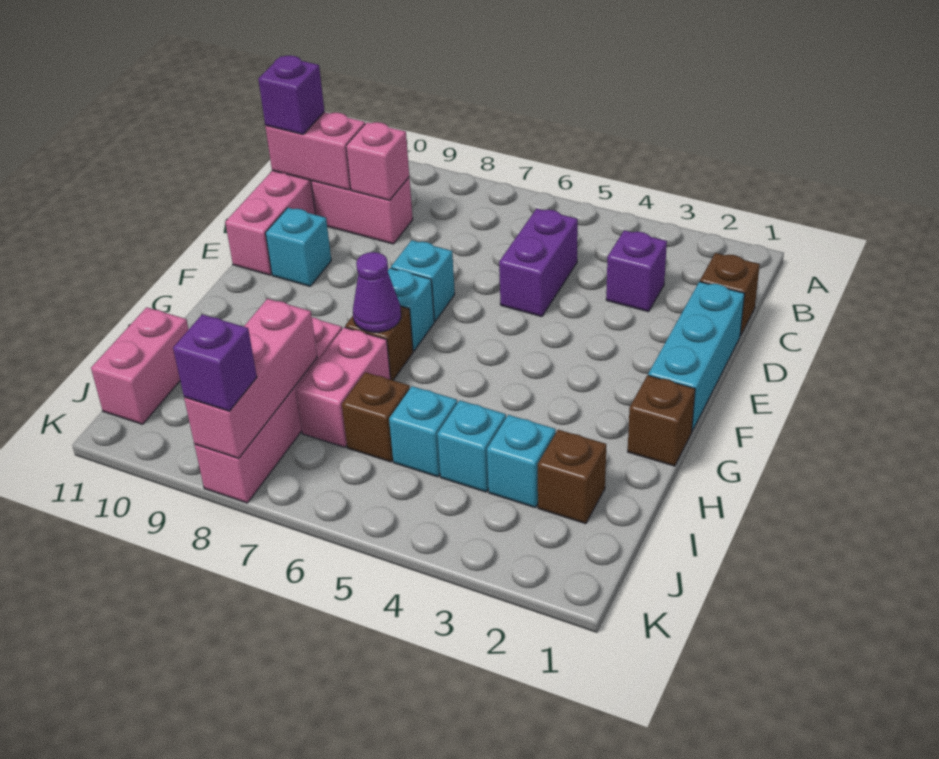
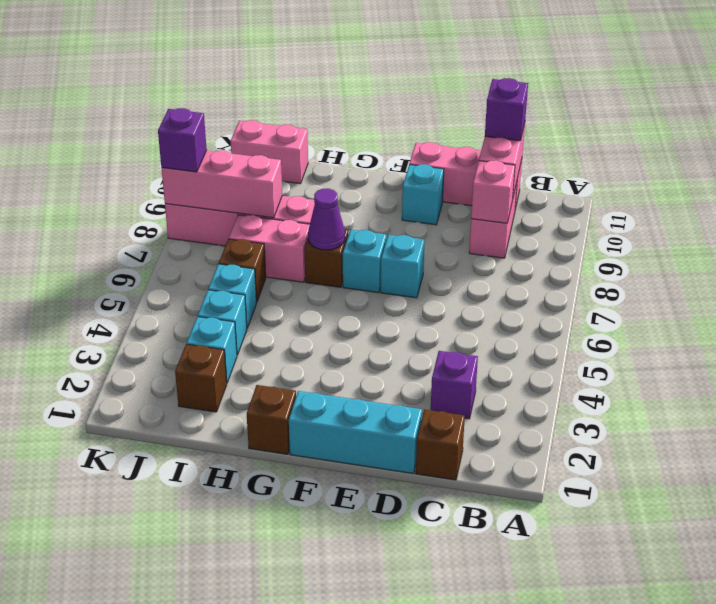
purple 1x2 brick [499,209,578,317] -> none

